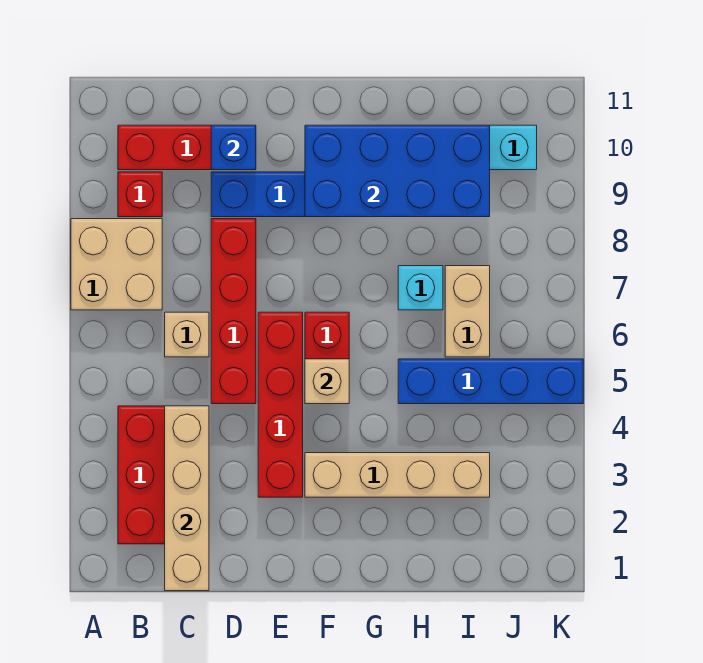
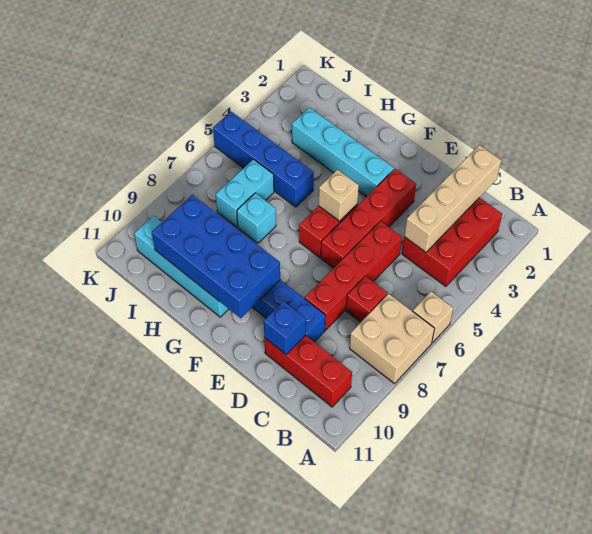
red 1x1 brick [118,172,162,217] -> red 1x1 brick moved to [346,276,387,322]
tan 1x1 brick [165,312,209,357] -> tan 1x1 brick moved to [413,292,453,343]
tan 1x4 brick [305,453,490,497] -> cyan 1x4 brick [292,108,394,197]
tan 1x2 brick [445,266,490,357] -> cyan 1x2 brick [216,159,274,227]

